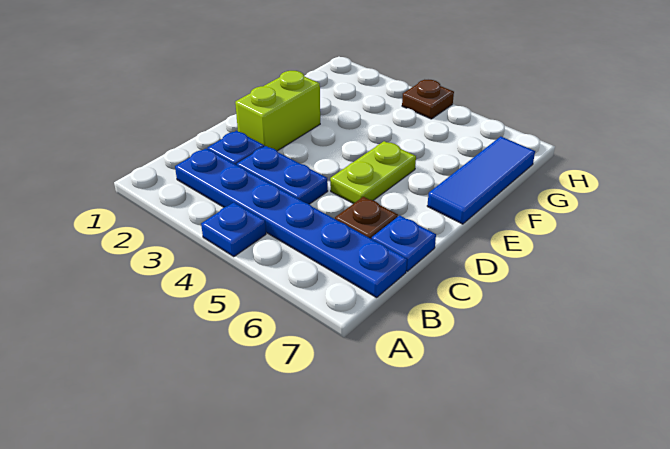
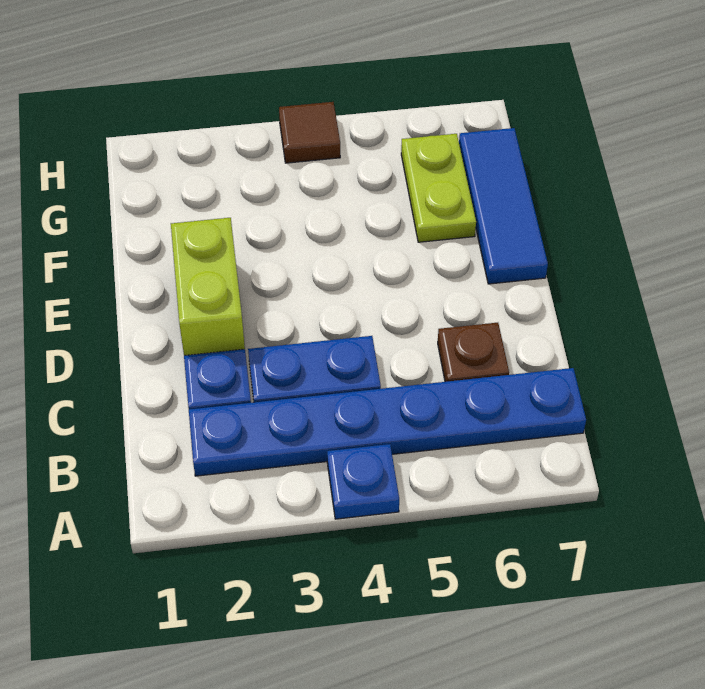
blue 1x1 plate [372,215,436,271] -> none
lime 1x2 plate [330,141,416,204] -> lime 1x2 plate moved to [401,134,476,242]
brown 1x1 plate [402,80,454,119] -> brown 1x1 tile [279,102,340,163]

